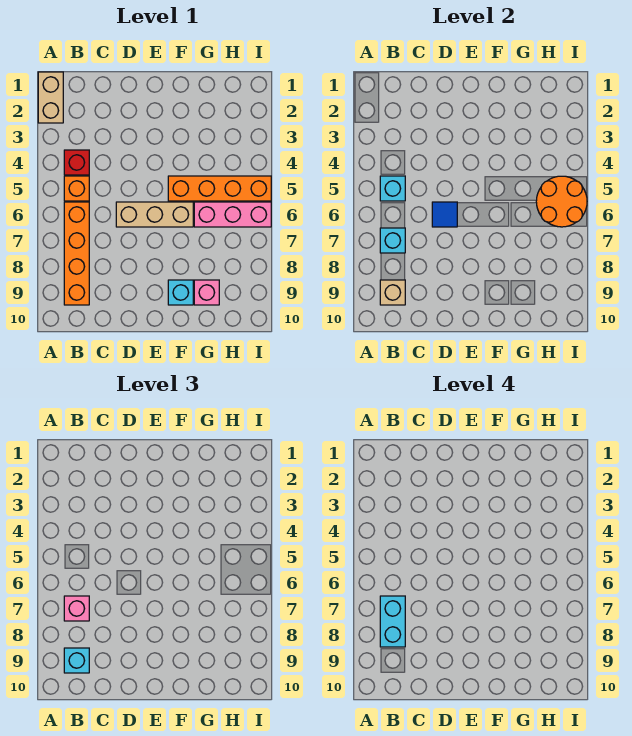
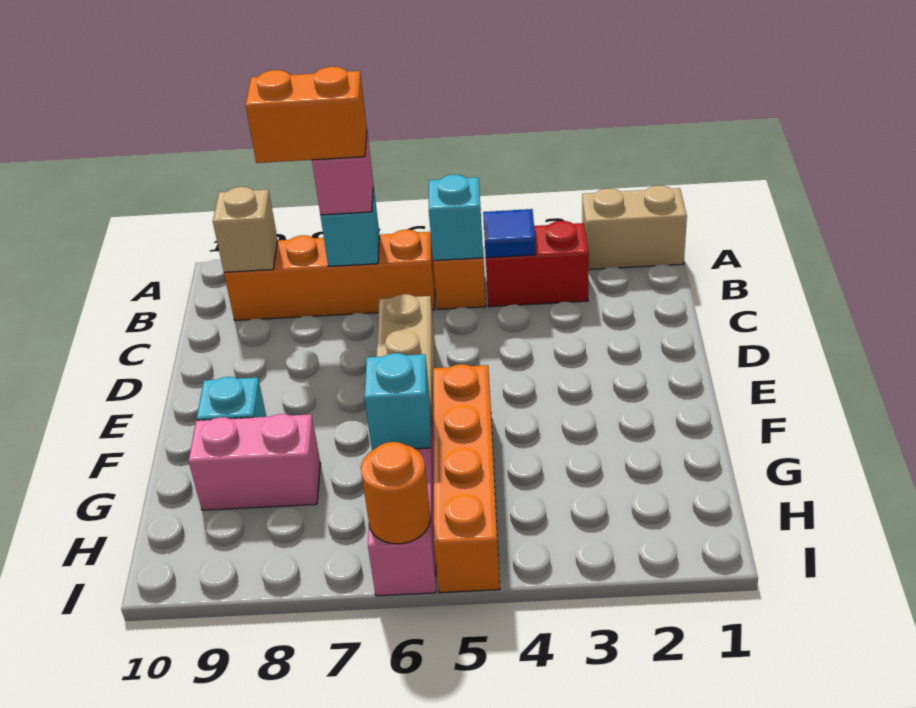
red 1x1 brick [64,150,89,175] -> red 1x2 brick [486,221,589,307]
cyan 1x2 brick [380,596,405,647] -> orange 1x2 brick [246,67,367,163]
cyan 1x1 brick [64,648,89,673] -> cyan 1x1 brick moved to [364,353,431,450]
blue 1x1 tile [432,202,457,227] -> blue 1x1 tile moved to [483,209,536,258]
pink 1x1 brick [194,280,219,305] -> pink 1x2 brick [189,414,321,510]
orange 2x2 round brick [536,176,587,227] -> orange 1x1 round brick [361,442,431,544]

